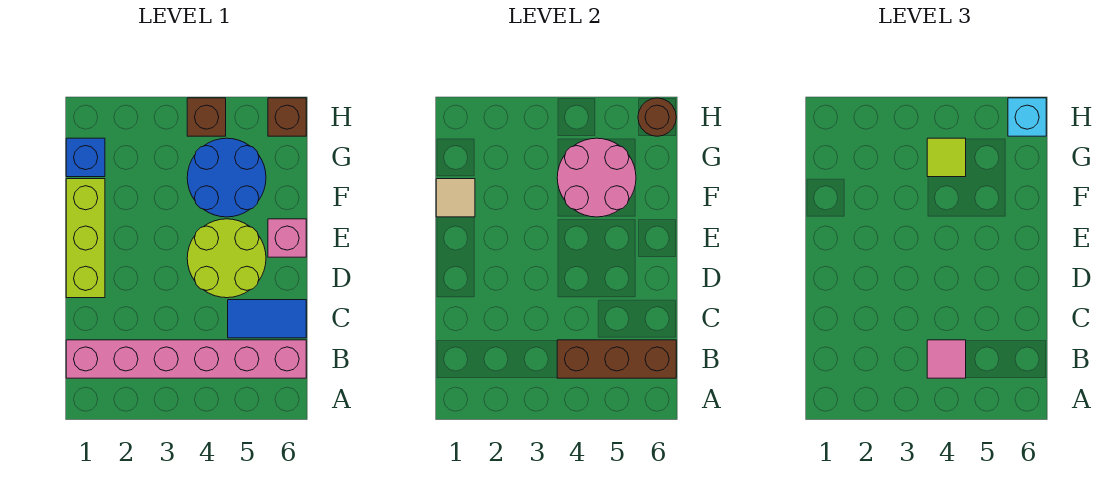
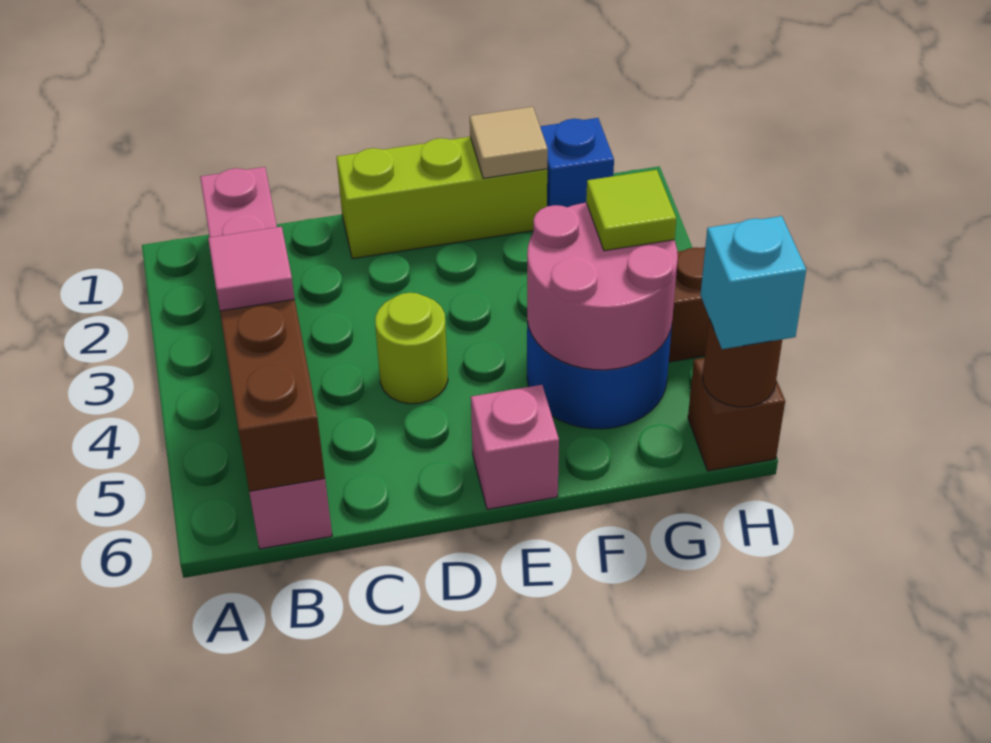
blue 1x2 tile [228,300,306,338] -> none
lime 2x2 round brick [187,219,266,298] -> lime 1x1 round brick [375,293,448,404]

